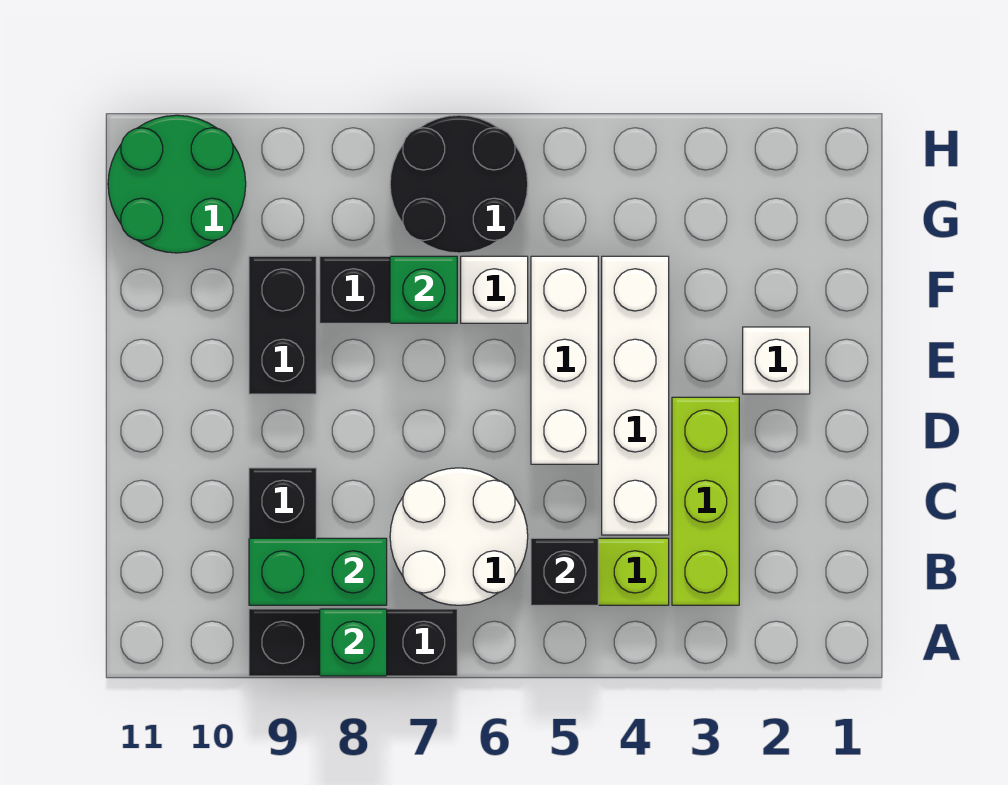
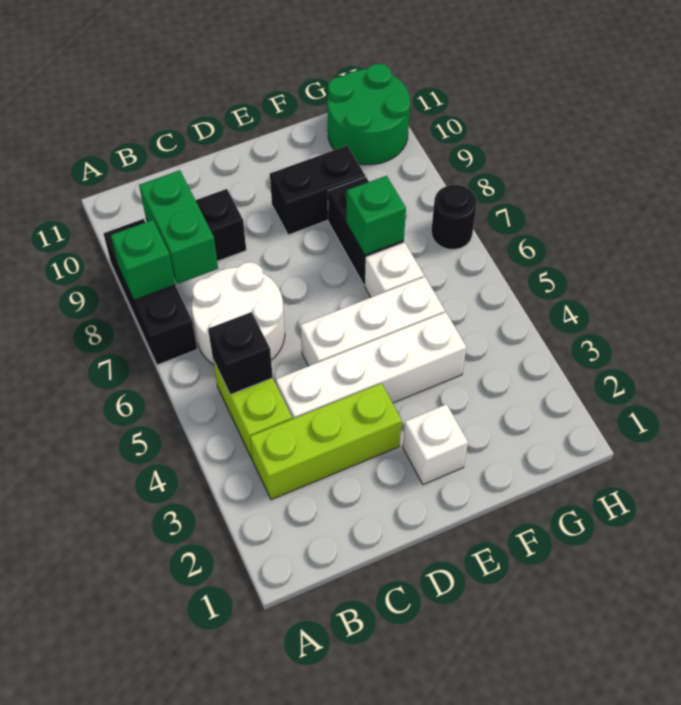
black 2x2 round brick [390,115,528,253] -> black 1x1 round brick [432,185,477,249]

